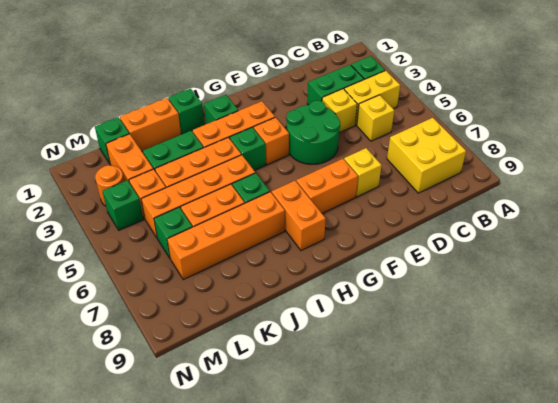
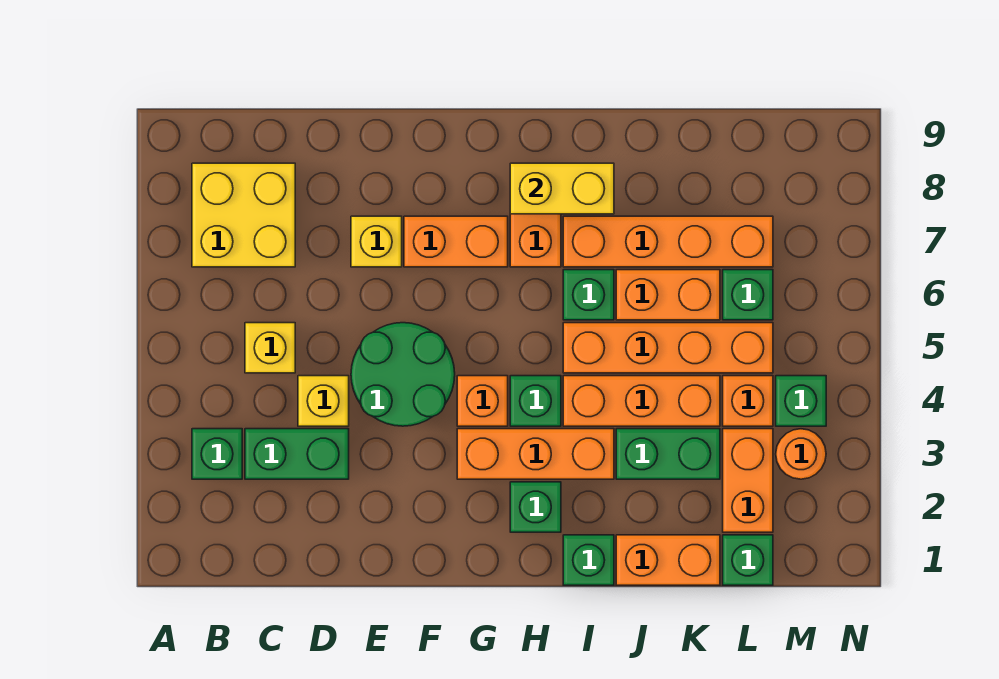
yellow 1x2 brick [344,71,400,125] -> yellow 1x2 brick moved to [510,163,614,214]

